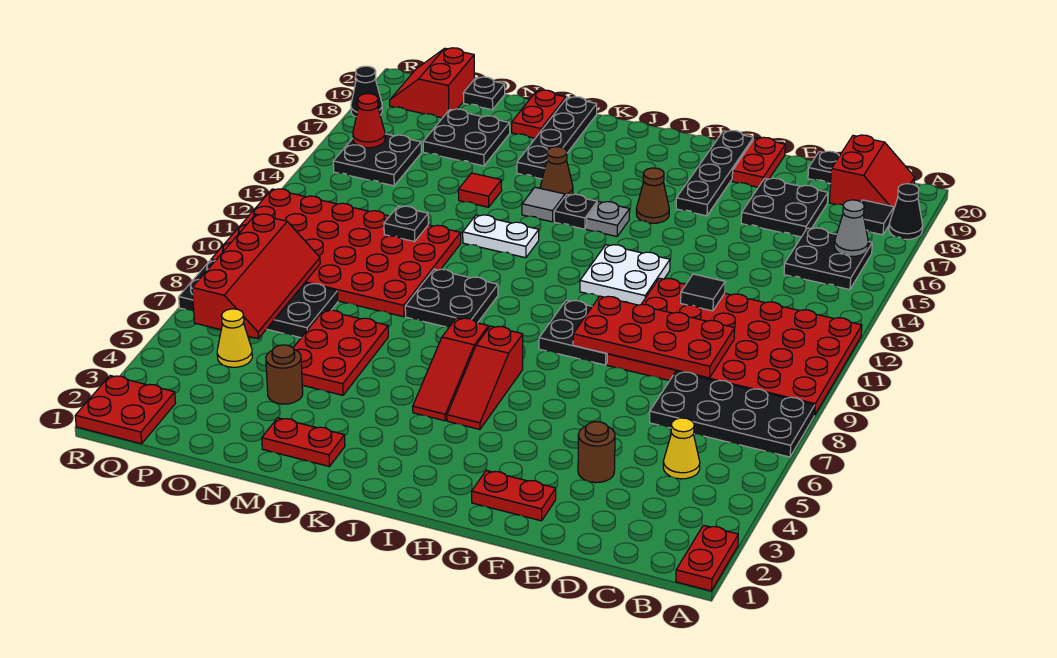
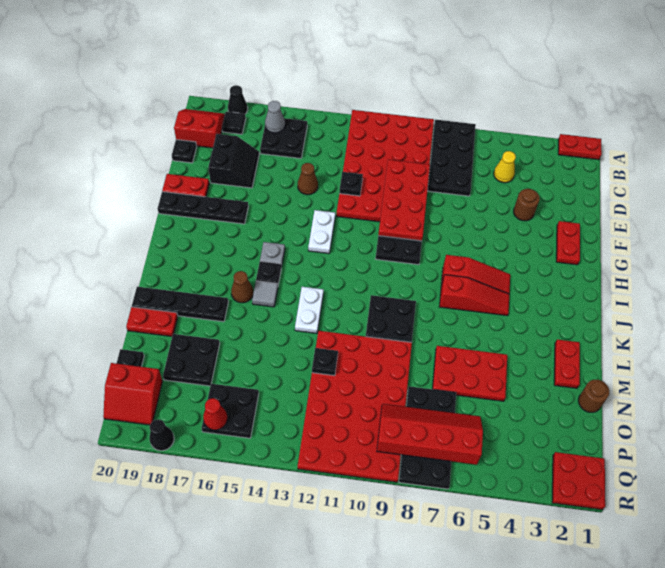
black 2x2 plate [741,178,828,237] -> black 2x2 slope [208,134,259,188]
black 1x1 tile [681,274,725,311] -> black 1x1 plate [339,172,363,196]
white 2x2 plate [580,245,670,305] -> white 1x2 plate [308,210,335,254]
brown 1x1 cone [636,168,669,223] -> brown 1x1 cone moved to [298,163,318,195]
red 1x1 tile [458,173,502,207] -> none
brown 1x1 round brick [266,345,303,404] -> brown 1x1 round brick moved to [578,380,609,412]
yellow 1x1 cone [217,309,252,367] -> none

